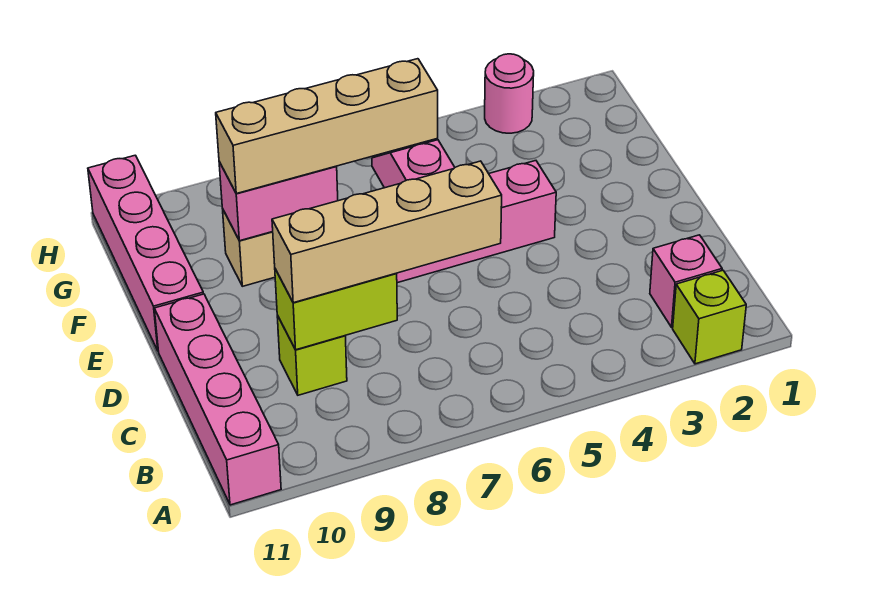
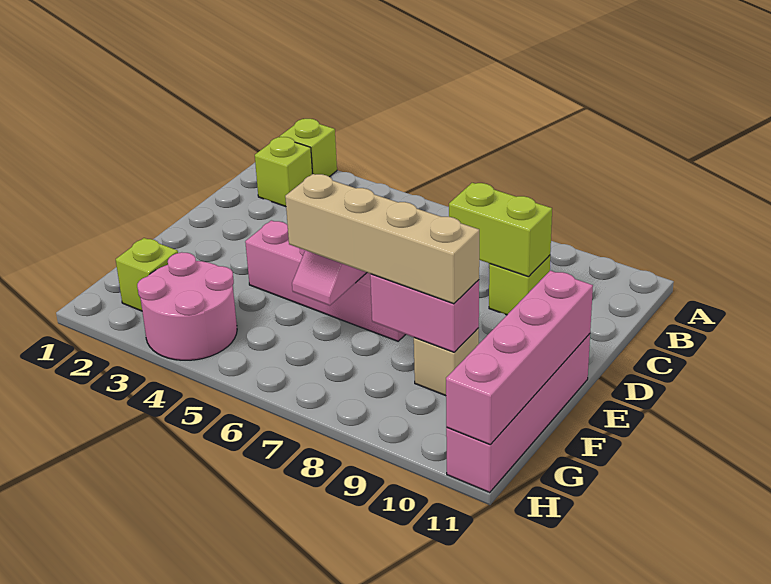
pink 1x4 brick [154,294,281,505] -> pink 1x4 brick moved to [446,271,593,444]
pink 1x1 brick [650,235,722,327] -> lime 1x1 brick [255,137,312,207]
tan 1x4 brick [272,161,502,303] -> none
none -> lime 1x1 brick [116,238,178,311]
pink 1x1 round brick [485,54,534,133] -> pink 2x2 round brick [137,252,237,360]

